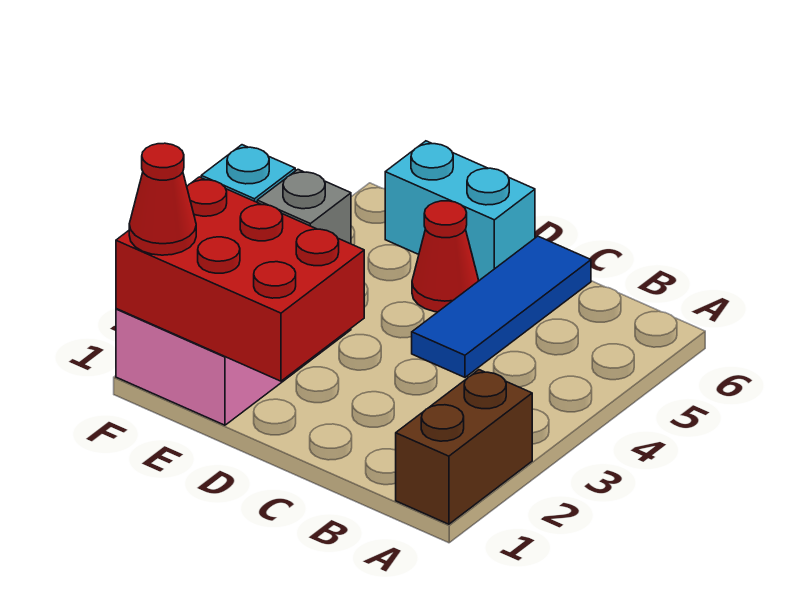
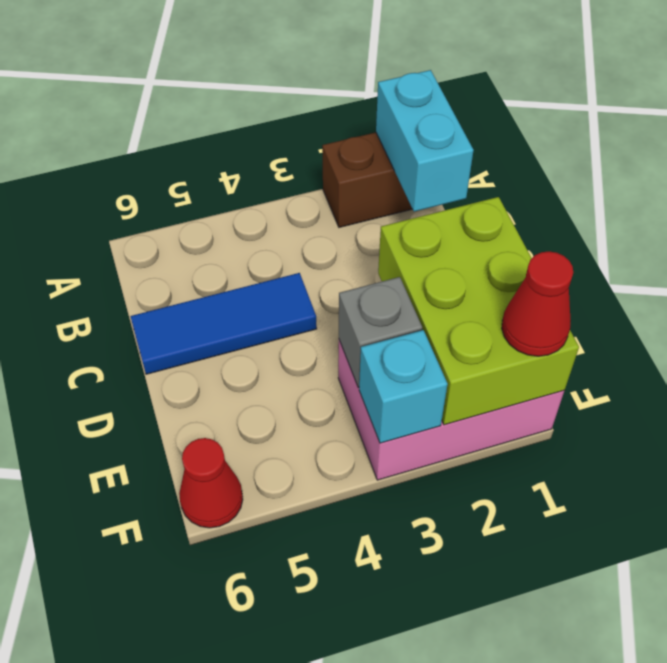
red 2x3 brick [116,177,364,381] -> lime 2x3 brick [378,197,579,425]
red 1x1 cone [412,201,479,312] -> red 1x1 cone moved to [179,438,243,528]
cyan 1x2 brick [385,141,535,280] -> cyan 1x2 brick moved to [376,70,474,212]

